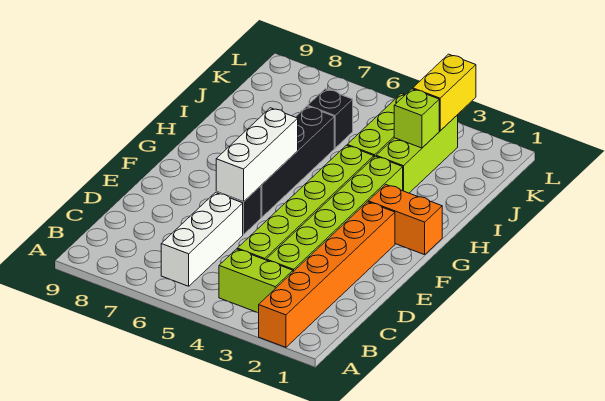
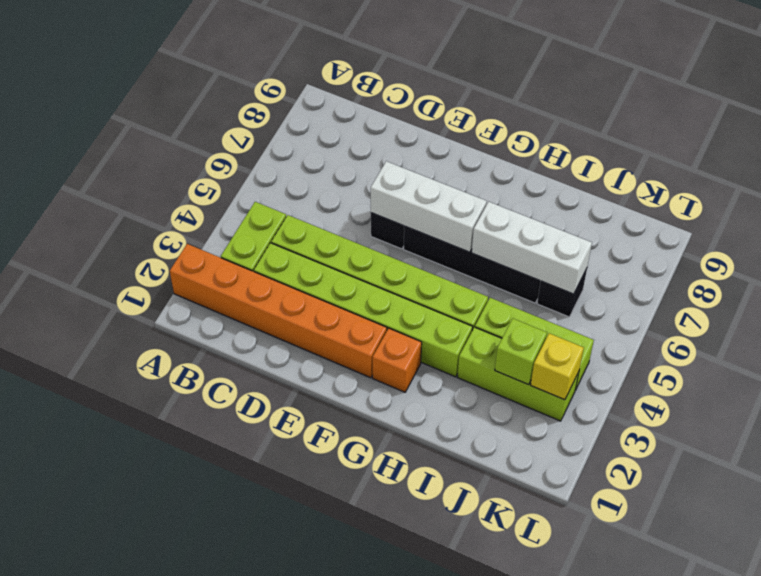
white 1x3 brick [161,193,243,286] -> white 1x3 brick moved to [472,202,592,294]
orange 1x2 brick [368,185,442,255] -> orange 1x1 brick [373,328,422,392]
yellow 1x2 brick [413,54,476,131] -> yellow 1x1 brick [531,333,584,400]

